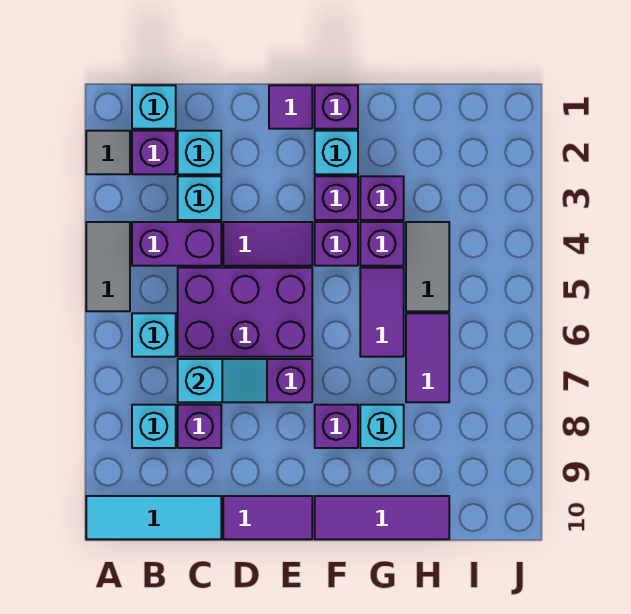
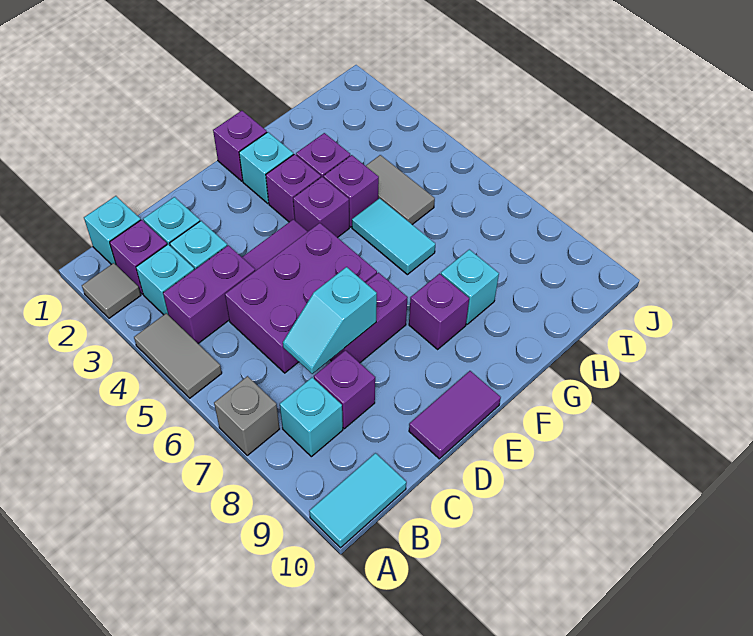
none -> grey 1x1 brick [214,376,280,455]
cyan 1x3 tile [86,496,221,539] -> cyan 1x2 tile [309,453,406,548]
cyan 1x1 brick [132,313,176,357] -> cyan 1x1 brick moved to [136,244,194,315]
cyan 1x2 slope [178,359,267,402] -> cyan 1x2 slope turned to [283,267,377,374]
purple 1x1 tile [269,85,312,129] -> none
purple 1x3 tile [315,496,449,539] -> none
purple 1x2 tile [360,268,404,357] -> cyan 1x2 tile [352,198,435,275]
purple 1x2 tile [406,313,449,402] -> none

